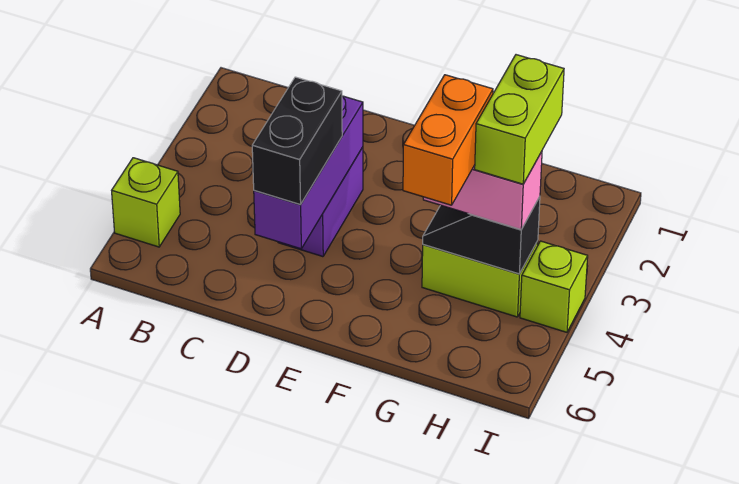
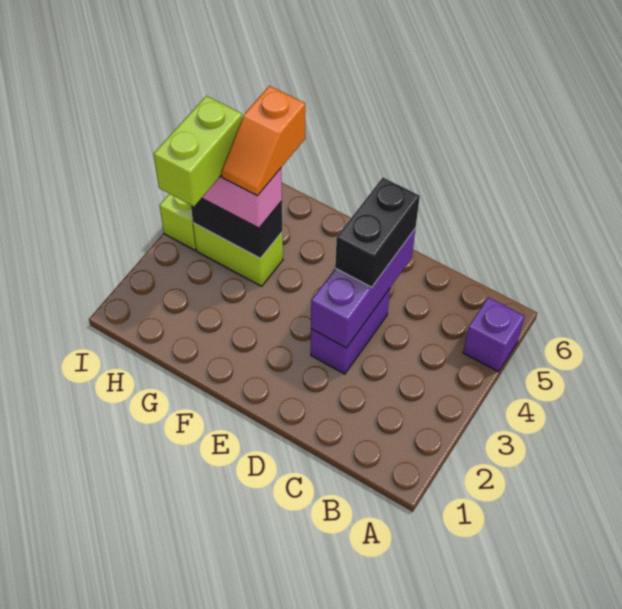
lime 1x1 brick [112,158,180,247] -> purple 1x1 brick [463,297,525,372]
black 1x2 slope [423,197,540,274] -> black 1x2 brick [191,198,282,258]
orange 1x2 brick [403,75,493,205] -> orange 1x2 slope [221,86,305,196]

